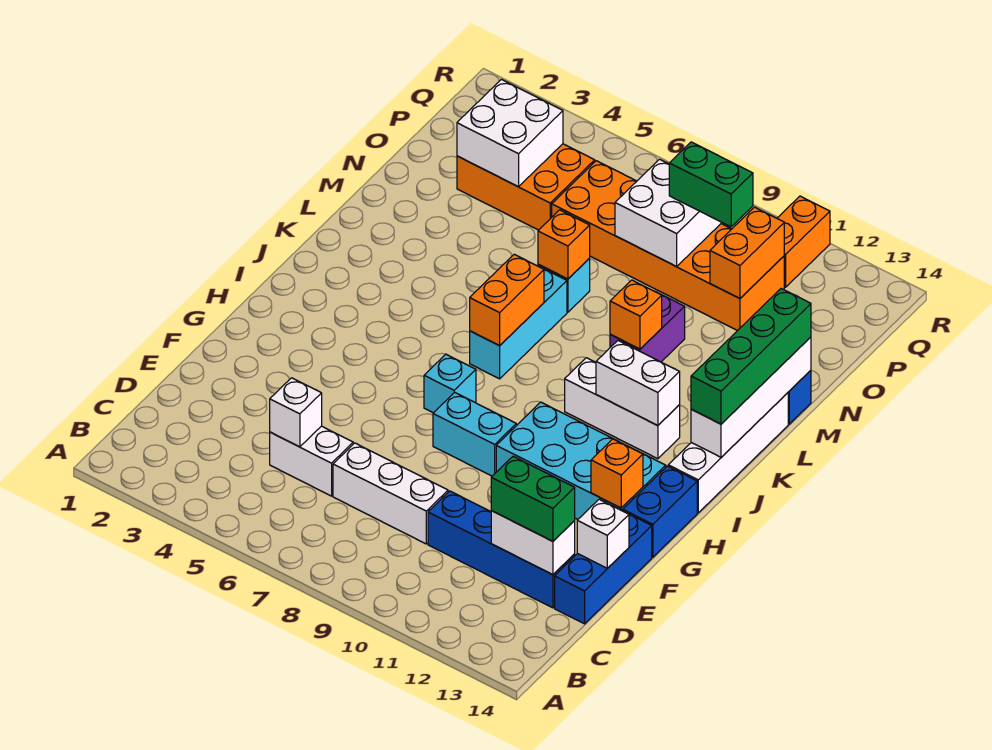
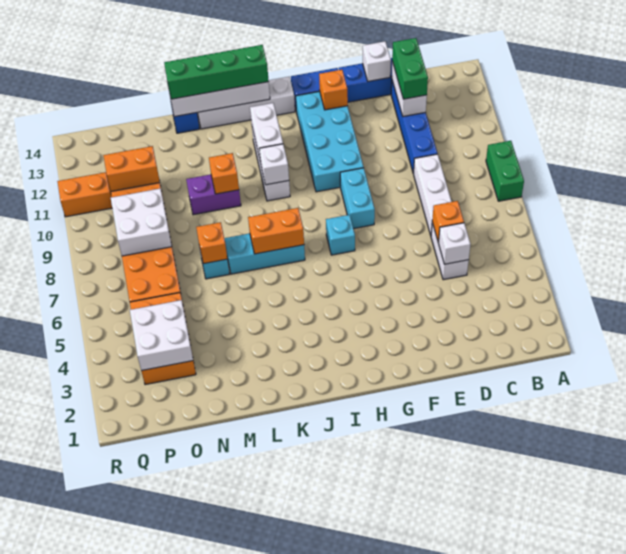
none -> orange 1x1 brick [432,201,464,242]
none -> white 1x1 brick [259,144,289,185]
green 1x2 brick [669,142,753,227] -> green 1x2 brick moved to [486,141,524,201]

